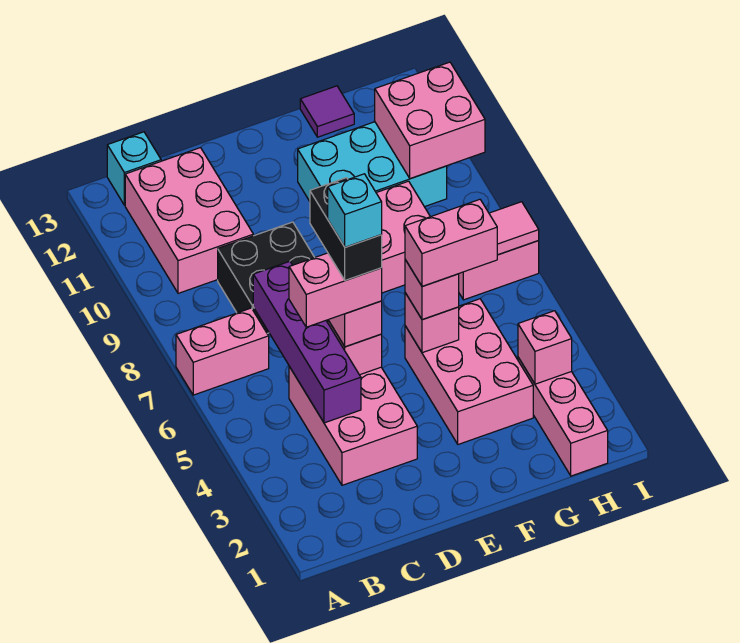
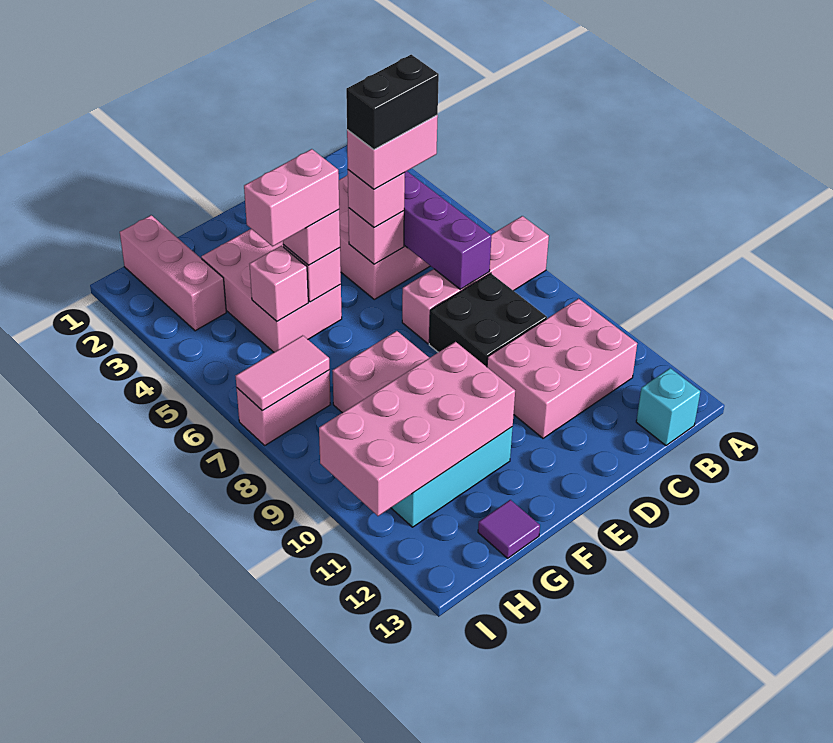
pink 1x2 brick [176,308,269,395] -> pink 1x4 brick [402,216,549,344]
pink 2x3 brick [125,148,253,293] -> pink 2x3 brick turned to [487,299,637,438]
black 1x2 brick [310,178,382,280] -> black 1x2 brick turned to [346,55,439,150]
cyan 1x1 brick [328,174,382,247] -> none
pink 1x1 brick [518,311,572,384] -> pink 1x1 brick moved to [249,246,308,321]
pink 2x2 brick [375,62,485,179] -> pink 2x4 brick [319,342,515,516]

